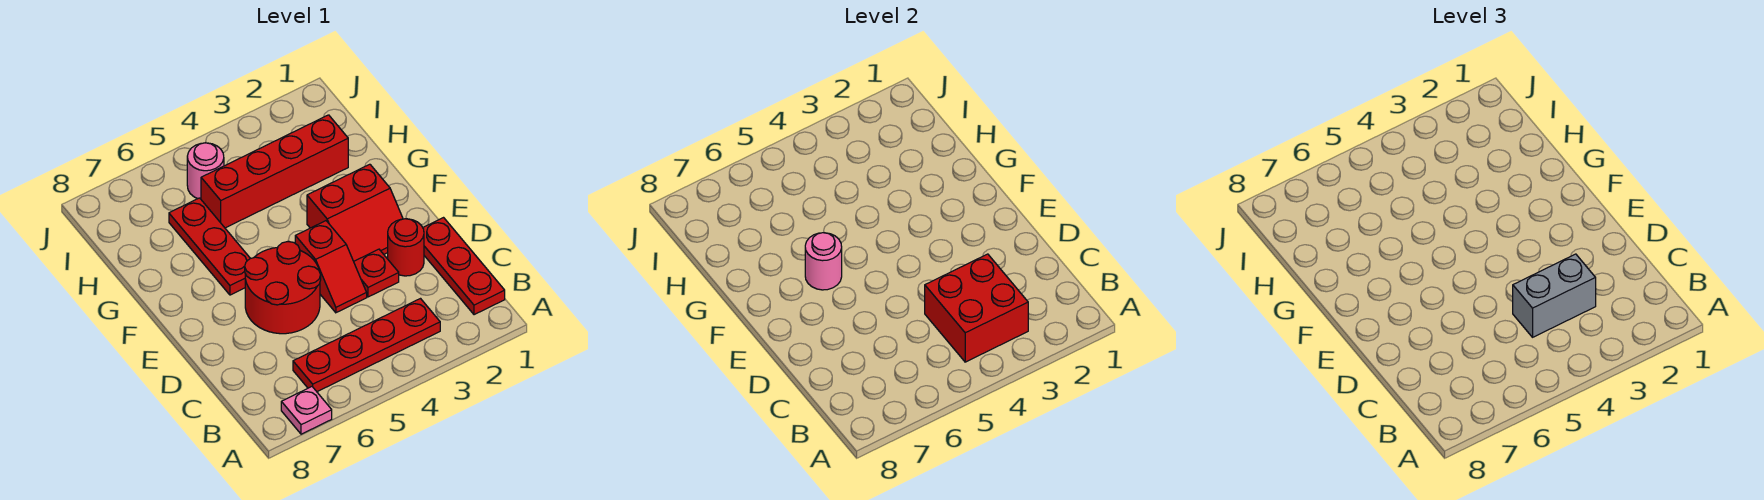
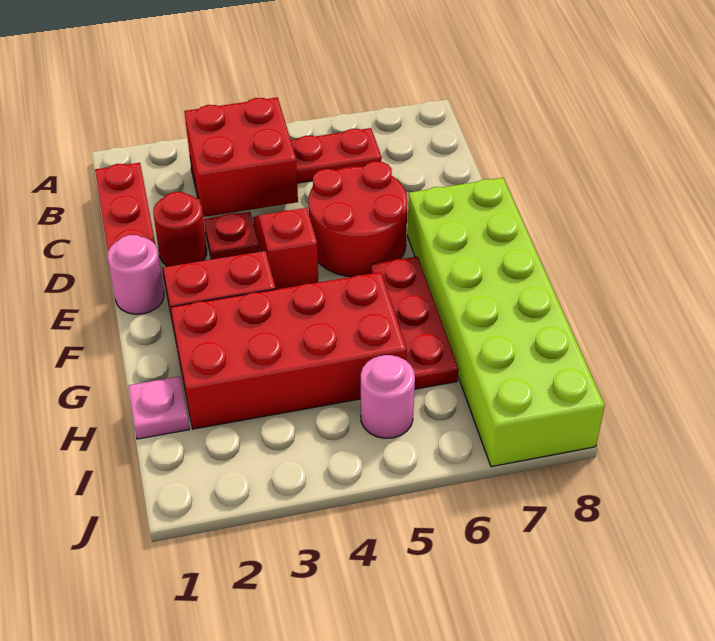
pink 1x1 plate [281,387,332,434] -> pink 1x1 plate moved to [128,376,190,439]
grey 1x2 brick [1513,254,1596,337] -> none
none -> lime 2x6 brick [407,178,605,467]
pink 1x1 round brick [805,233,842,290] -> pink 1x1 round brick moved to [107,235,164,314]
red 1x4 brick [201,115,348,228] -> red 2x4 brick [171,272,407,429]

